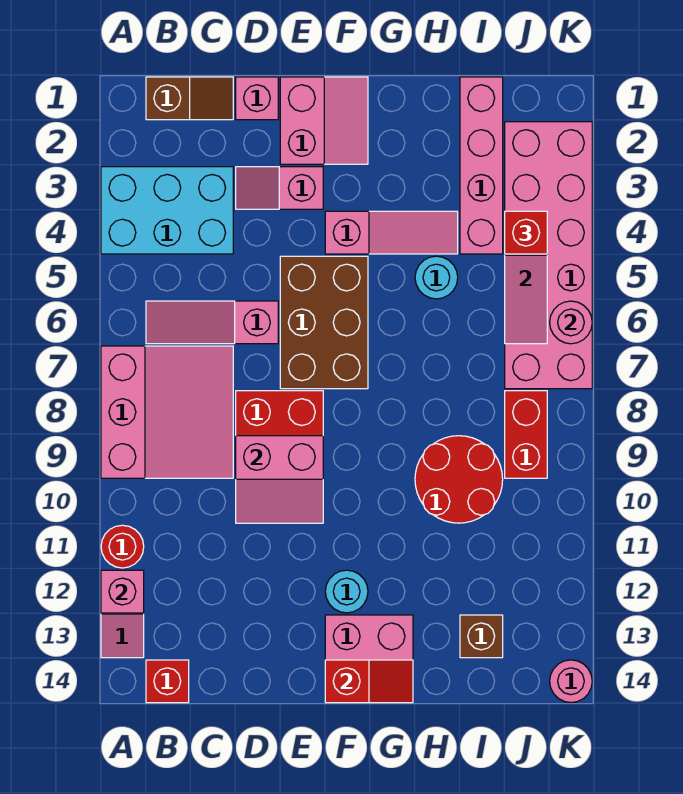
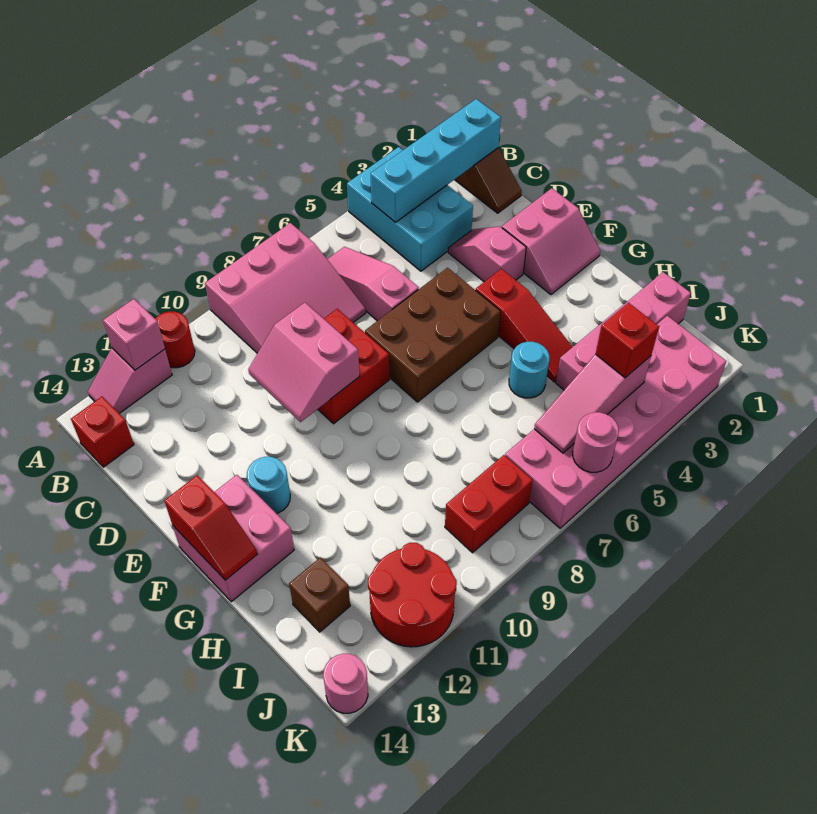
none -> cyan 1x4 brick [371,99,501,222]
pink 1x1 brick [236,77,278,120] -> none
pink 1x3 slope [325,211,458,254] -> red 1x3 slope [476,269,572,382]
red 2x2 round brick [415,436,503,523] -> red 2x2 round brick moved to [368,542,457,647]

